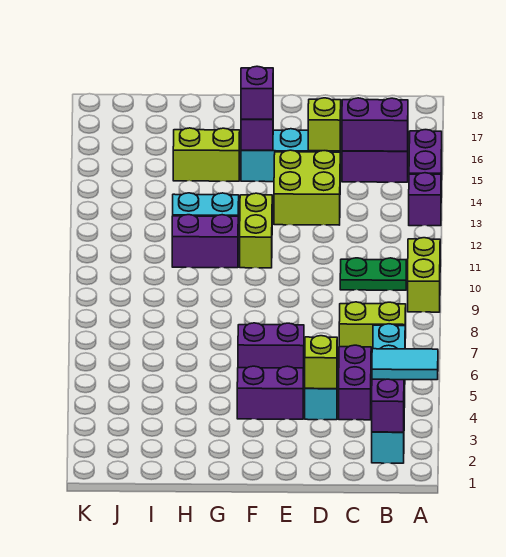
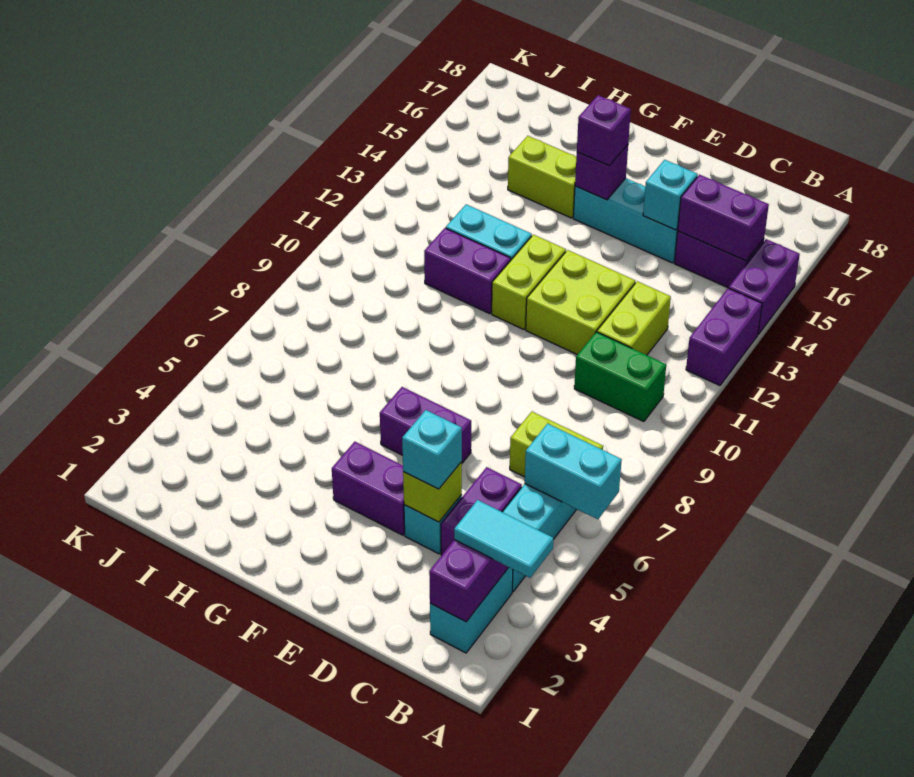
none -> cyan 1x2 brick [525,424,622,519]
lime 1x2 brick [408,238,440,312] -> lime 1x2 brick moved to [597,281,671,355]
purple 1x1 brick [409,173,441,226] -> purple 1x2 brick [686,288,762,386]
green 1x2 plate [340,258,406,290] -> green 1x2 brick [574,332,666,422]
none -> cyan 1x1 brick [402,410,462,489]
lime 2x2 brick [274,150,340,225] -> lime 2x2 brick moved to [526,250,635,355]
lime 1x1 brick [308,98,341,151] -> cyan 1x1 brick [643,160,698,230]

